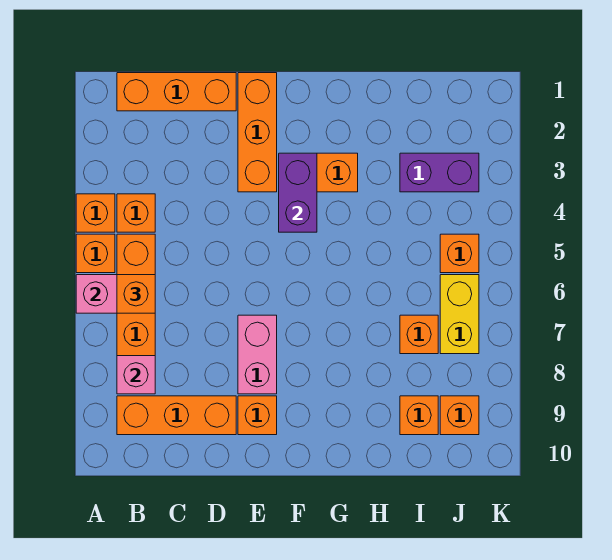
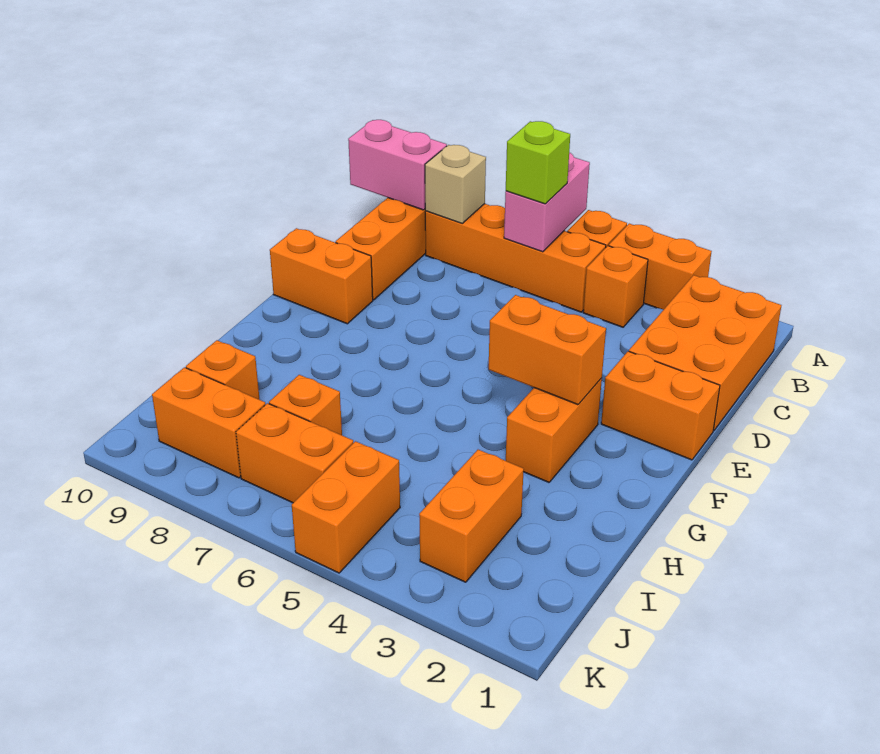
orange 1x1 brick [76,194,115,232] -> orange 1x2 brick [609,224,712,310]
orange 1x3 brick [117,73,236,111] -> orange 2x3 brick [629,275,781,431]
orange 1x1 brick [117,275,155,313] -> lime 1x1 brick [506,121,570,204]
pink 1x1 brick [117,356,155,394] -> tan 1x1 brick [425,145,486,223]
orange 1x3 brick [238,73,277,192] -> orange 1x2 brick [601,351,720,460]
pink 1x2 brick [238,315,277,394] -> pink 1x2 brick moved to [348,120,447,210]
orange 1x1 brick [238,396,277,435] -> orange 1x2 brick [270,228,373,324]
purple 1x2 brick [279,153,317,232] -> orange 1x2 brick [489,295,606,405]
purple 1x2 brick [400,153,479,192] -> orange 1x2 brick [419,450,524,582]
orange 1x1 brick [440,234,479,273] -> orange 1x2 brick [292,441,400,573]
yellow 1x2 brick [440,275,479,354] -> orange 1x2 brick [236,403,353,503]
orange 1x1 brick [440,396,479,435] -> orange 1x2 brick [152,367,266,478]

